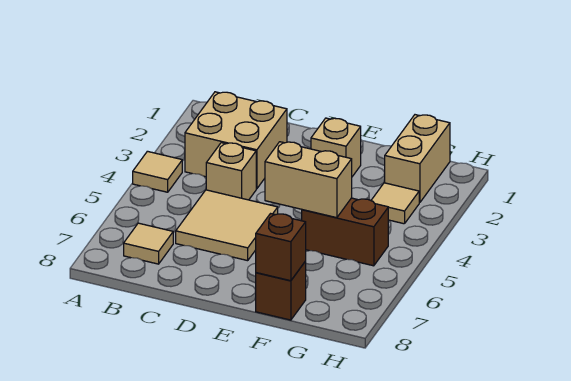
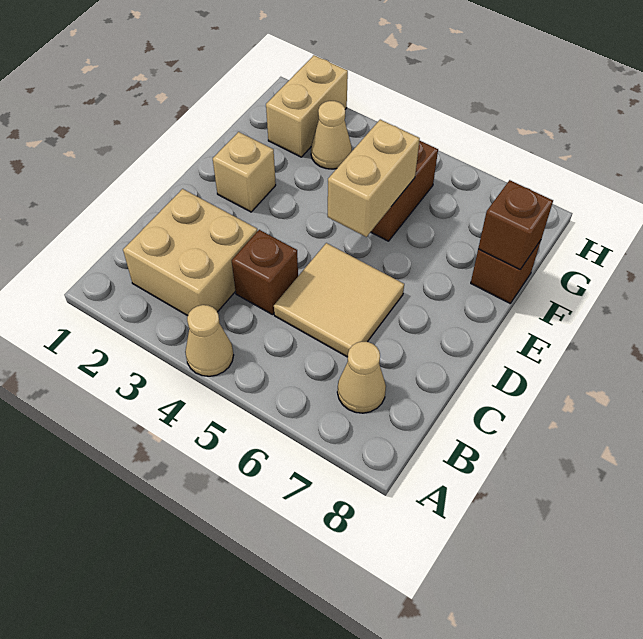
tan 1x1 tile [133,151,182,192] -> tan 1x1 cone [185,305,234,376]
tan 1x1 tile [124,223,173,264] -> tan 1x1 cone [337,342,386,413]
tan 1x1 brick [206,143,256,200] -> brown 1x1 brick [232,230,298,315]
tan 1x2 brick [385,115,450,203] -> tan 1x2 brick turned to [266,55,348,157]
tan 1x1 tile [371,183,419,224] -> tan 1x1 cone [311,101,352,169]

